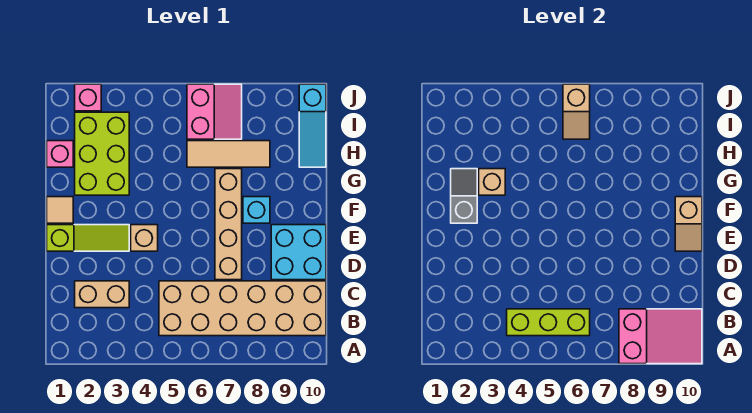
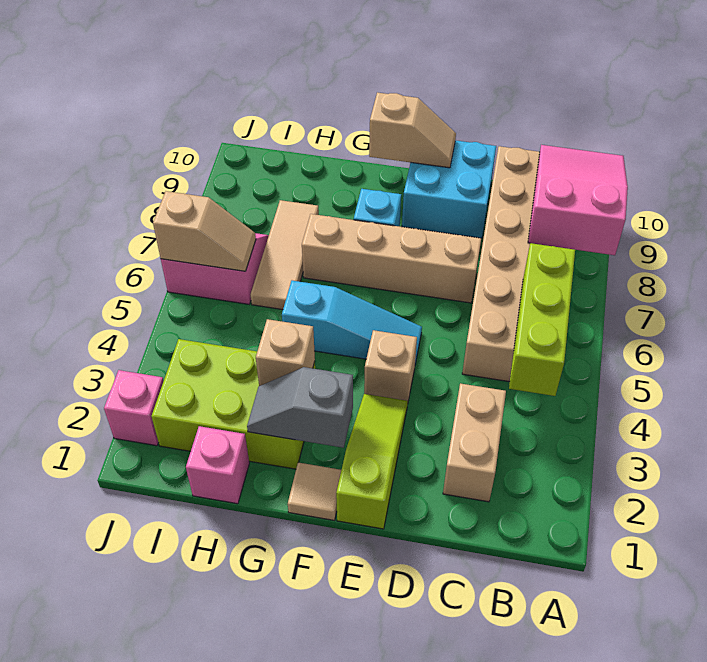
cyan 1x3 slope [299,84,326,167] -> cyan 1x3 slope moved to [282,281,422,364]

